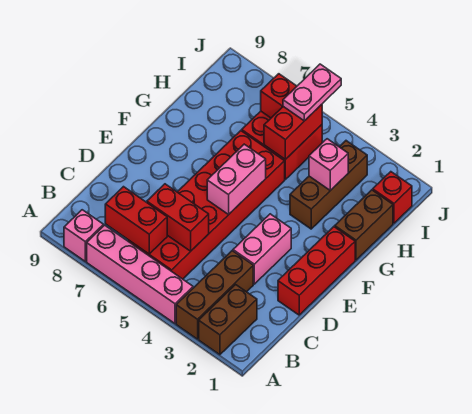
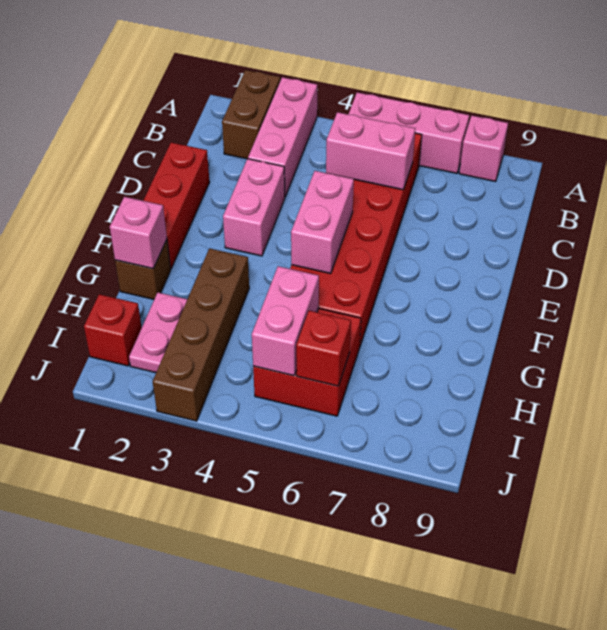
brown 1x3 brick [176,251,253,339] -> pink 1x3 brick [248,77,317,197]
pink 1x4 brick [87,225,193,324] -> pink 1x3 brick [348,92,469,173]
red 1x2 brick [105,187,167,254] -> none
red 1x2 brick [147,184,209,251] -> pink 1x2 brick [326,112,416,190]
brown 1x2 brick [335,190,393,260] -> brown 1x1 brick [115,240,171,299]
brown 1x3 brick [290,141,367,229] -> brown 1x4 brick [153,248,249,421]
pink 1x1 brick [309,139,348,190] -> pink 1x1 brick moved to [110,197,167,269]
red 1x2 brick [264,105,322,160] -> pink 1x2 brick [252,266,319,376]
pink 1x2 plate [283,64,341,121] -> pink 1x2 plate moved to [129,292,187,373]

